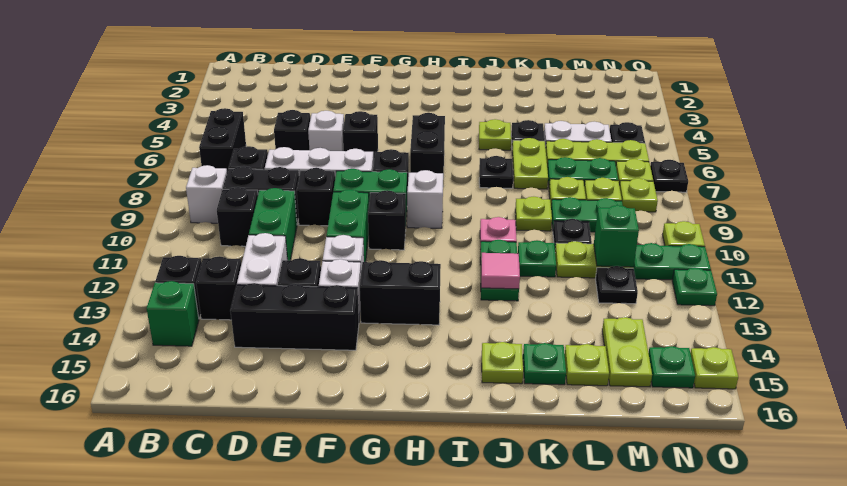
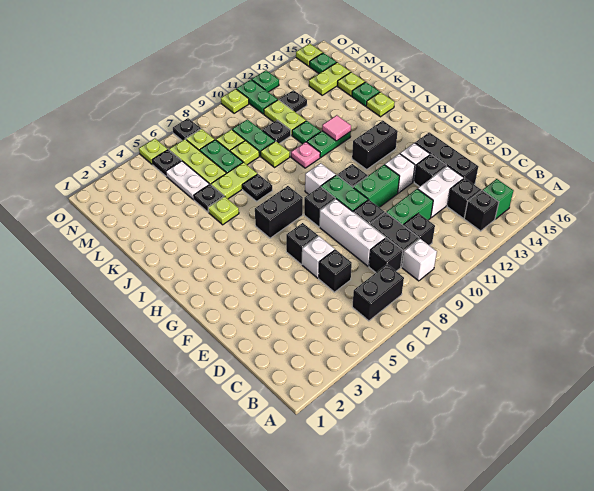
black 1x2 brick [360,260,441,325] -> black 1x2 brick turned to [352,120,398,170]
green 1x1 brick [594,205,639,267] -> none
lime 1x1 plate [619,178,658,212] -> lime 1x1 plate moved to [139,139,168,165]

